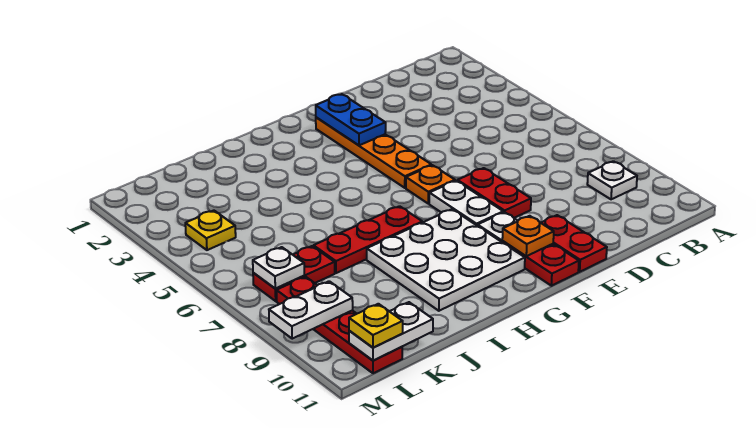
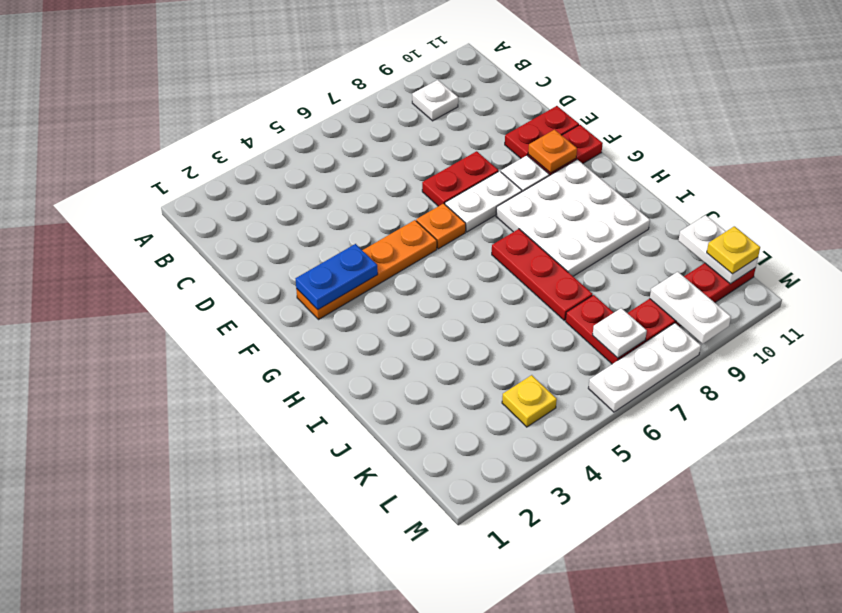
none -> white 1x3 plate [588,323,701,412]

